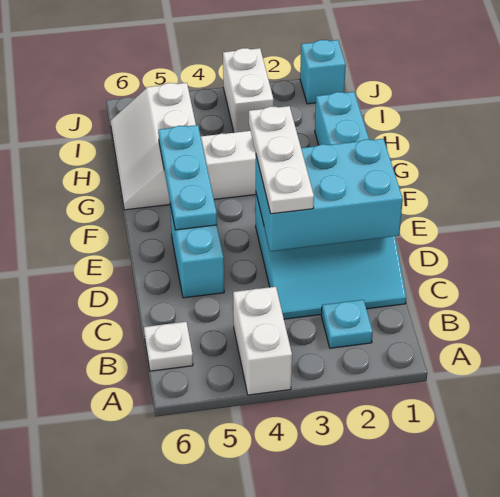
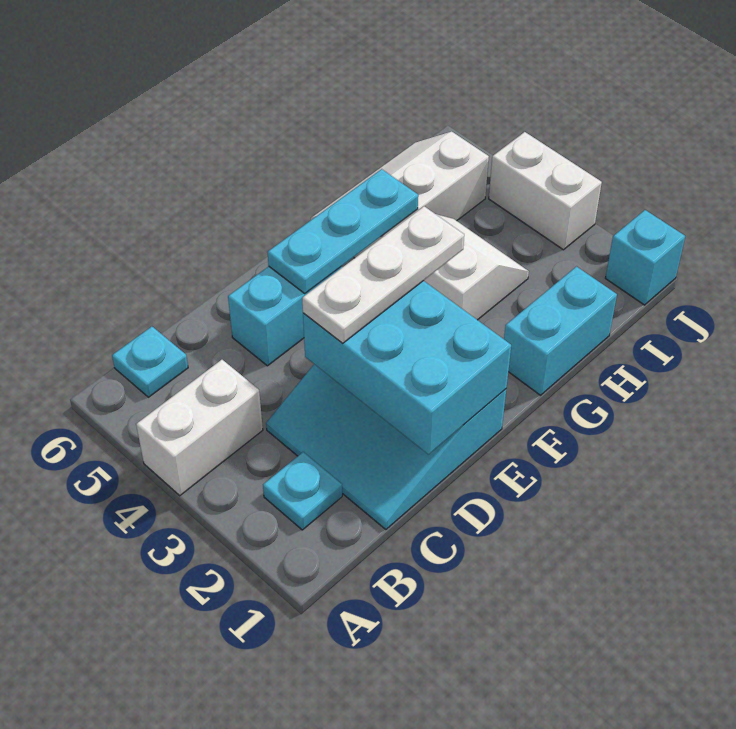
white 1x1 plate [144,322,193,371] -> cyan 1x1 plate [112,327,188,397]
white 1x2 brick [223,48,274,133] -> white 1x2 brick turned to [489,132,602,250]

